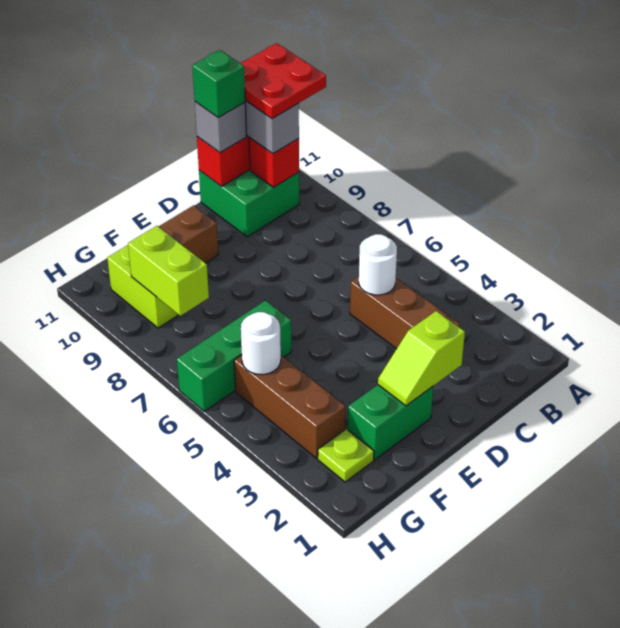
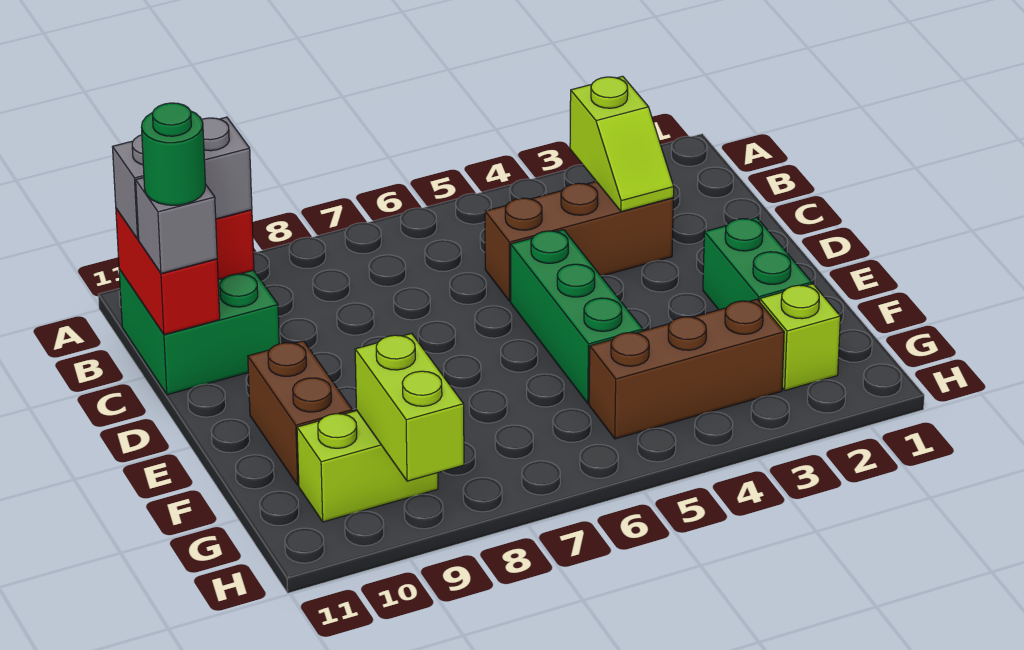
red 2x2 plate [240,43,326,118] -> none
white 1x1 round brick [359,234,397,295] -> none
green 1x1 brick [192,50,245,117] -> green 1x1 round brick [141,103,205,205]
lime 1x2 slope [378,311,465,406] -> lime 1x2 slope moved to [570,76,674,212]
green 1x3 brick [177,300,291,412] -> green 1x3 brick moved to [511,230,643,403]
lime 1x1 plate [318,429,374,482] -> lime 1x1 brick [760,284,840,390]
white 1x1 round brick [241,312,281,375] -> none
lime 1x2 brick [128,226,209,316] -> lime 1x2 brick turned to [355,333,464,481]

